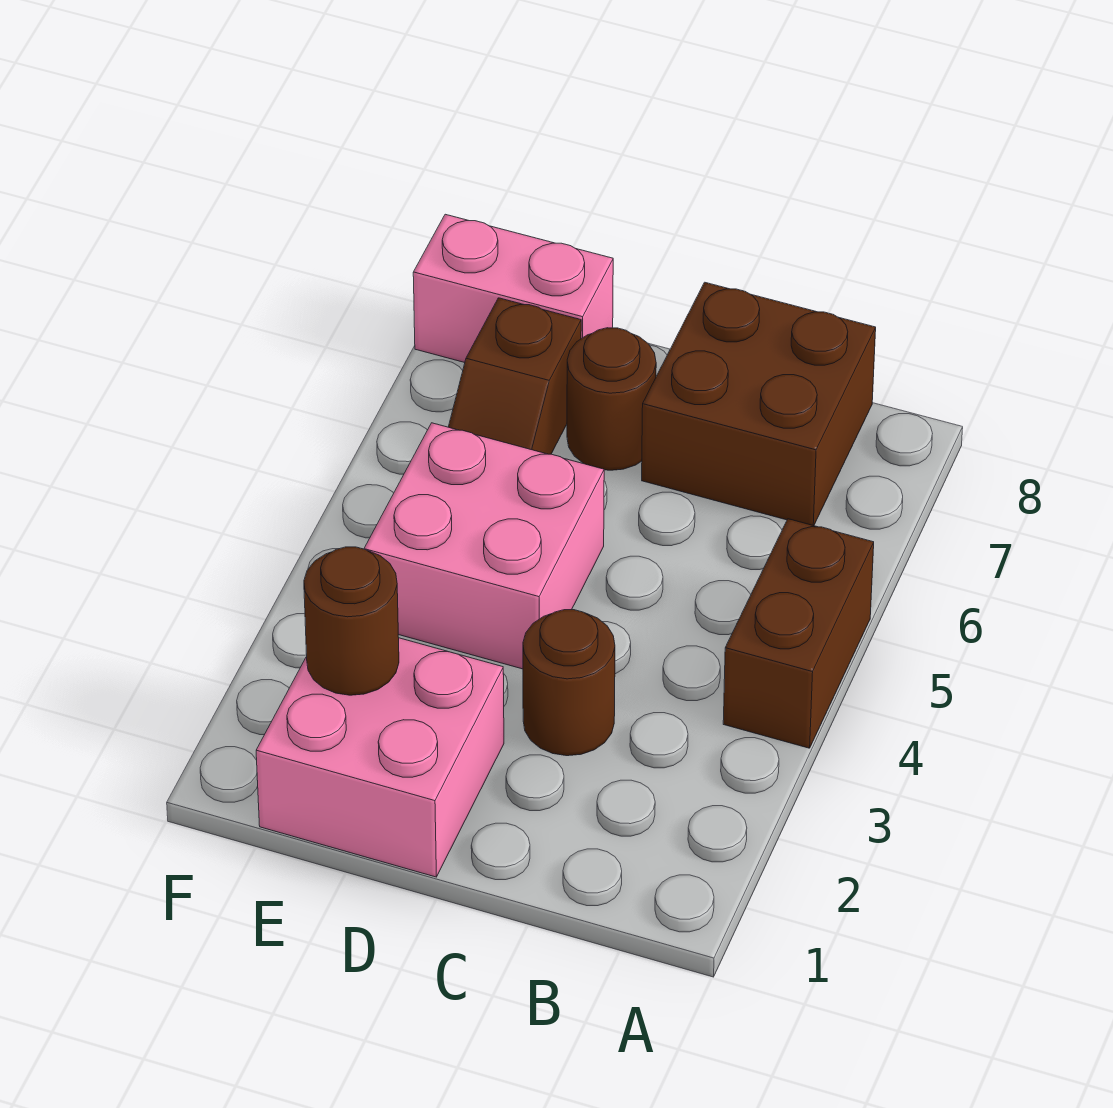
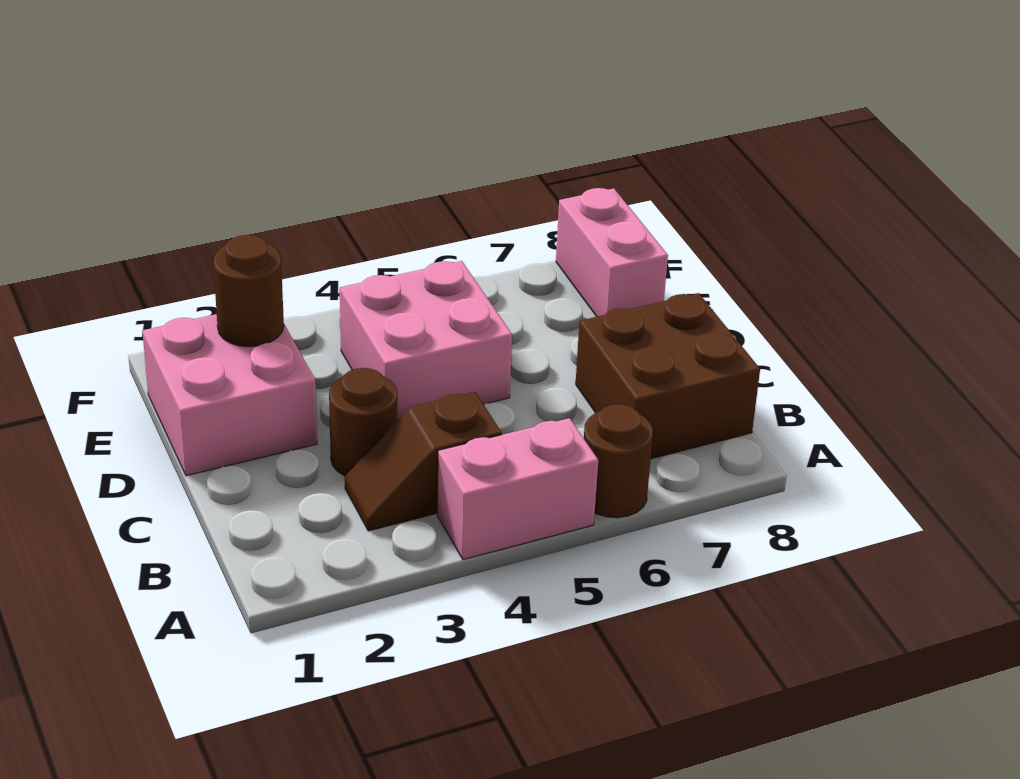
brown 1x2 brick [723,519,874,748] -> pink 1x2 brick [437,418,598,560]
brown 1x1 round brick [567,328,656,470] -> brown 1x1 round brick moved to [584,404,653,518]
brown 1x2 slope [449,298,581,454] -> brown 1x2 slope moved to [345,392,502,531]

